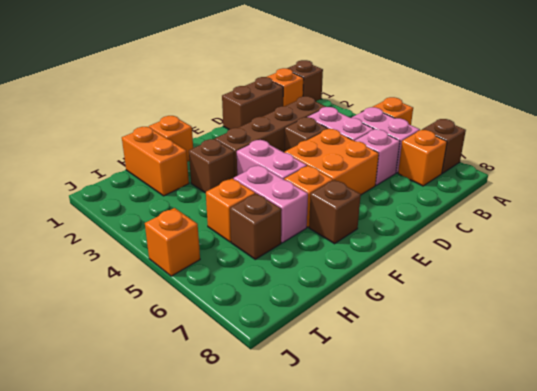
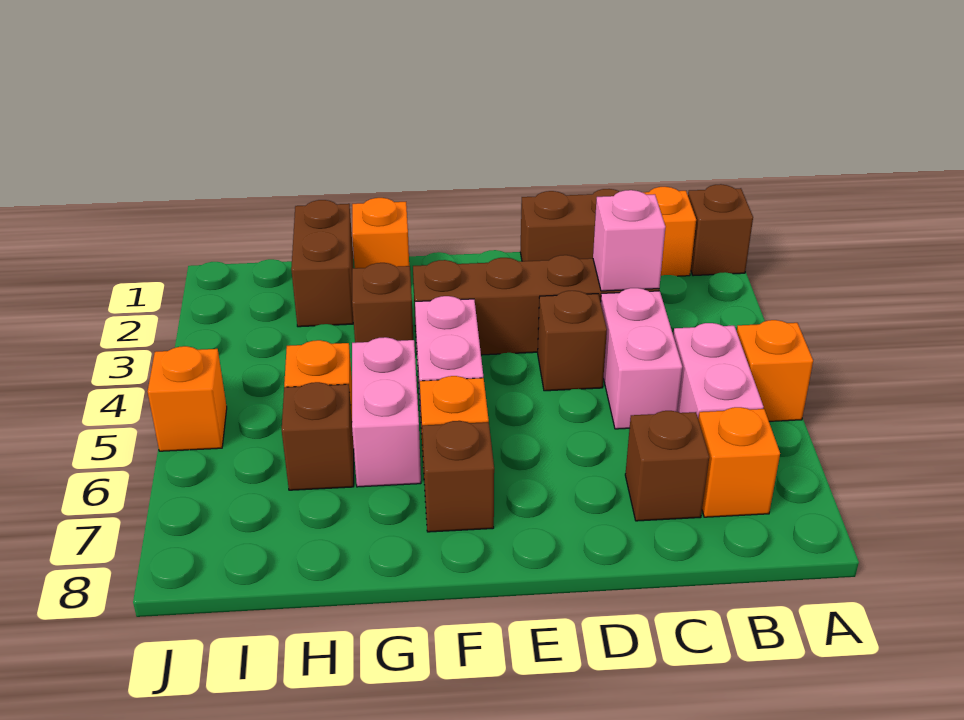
brown 1x1 brick [422,119,466,173] -> brown 1x1 brick moved to [625,411,709,521]
pink 1x1 brick [355,129,400,185] -> pink 1x1 brick moved to [593,190,665,291]
orange 2x2 brick [285,129,379,195] -> none
orange 1x2 brick [122,127,189,196] -> brown 1x2 brick [291,200,353,327]

